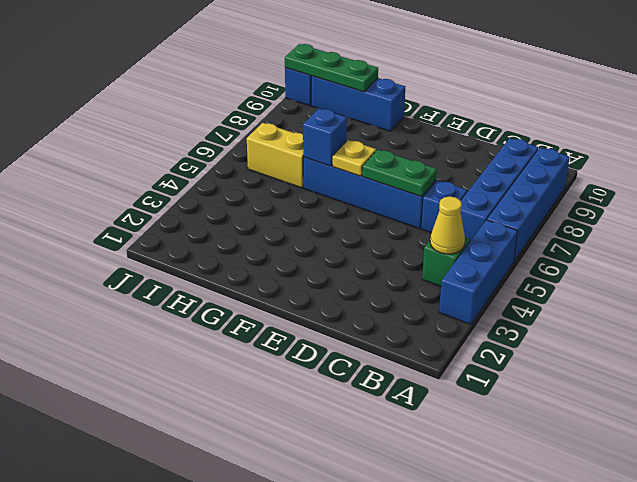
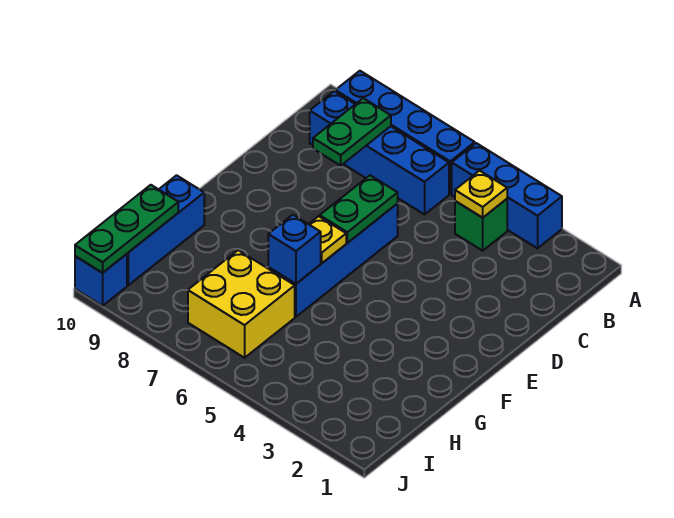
yellow 1x1 cone [430,196,465,254] -> yellow 1x1 plate [455,171,507,218]
none -> green 1x2 plate [313,98,391,166]
blue 1x1 brick [421,180,467,233] -> none
yellow 1x2 brick [247,123,304,188] -> yellow 2x2 brick [188,250,295,358]

